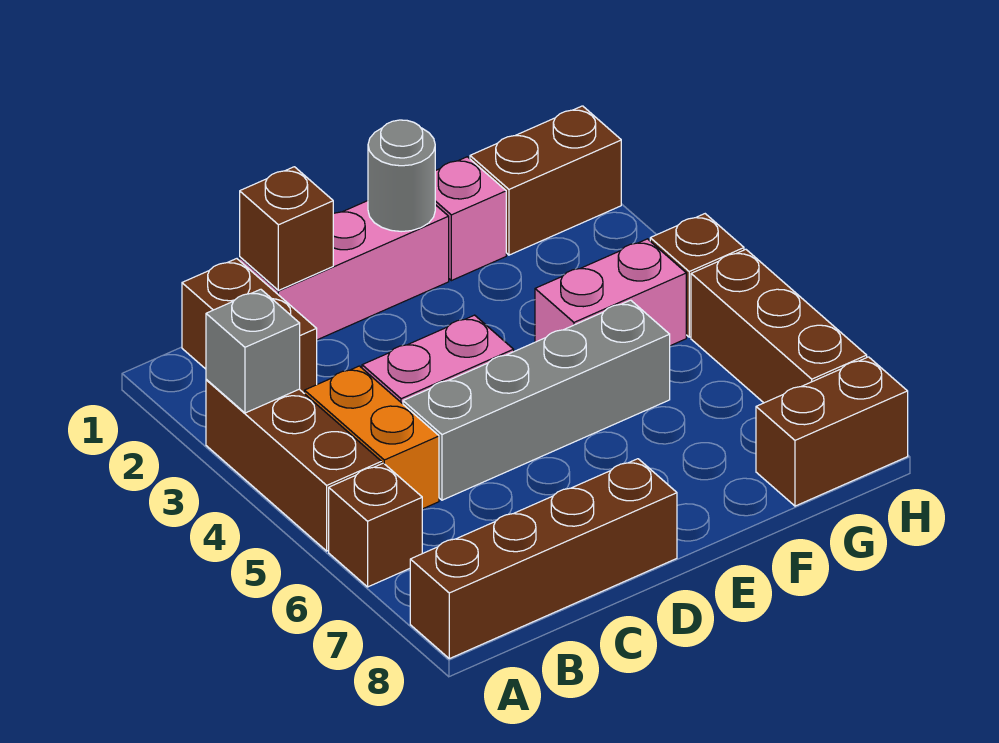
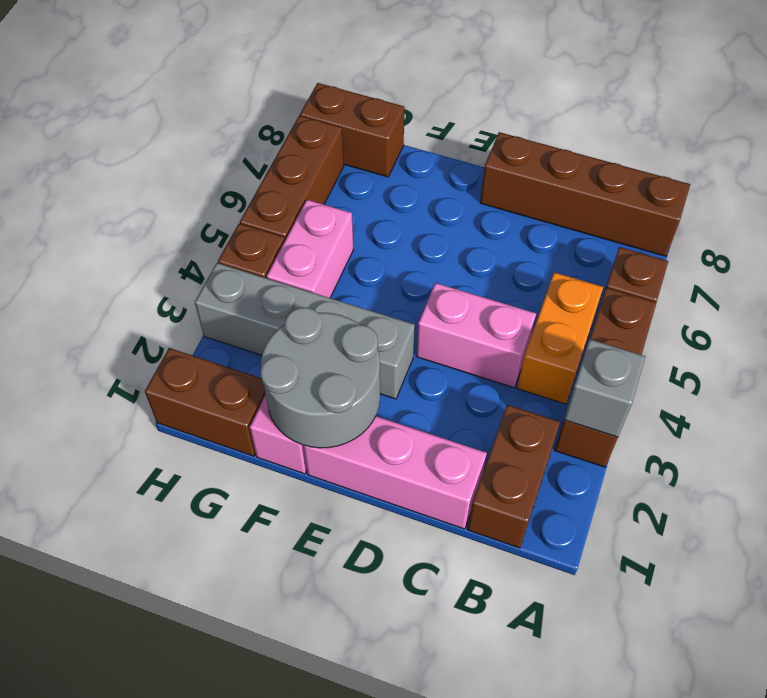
brown 1x1 brick [240,167,333,290] -> none
grey 1x4 brick [403,300,670,500] -> grey 1x4 brick moved to [195,263,415,399]
grey 1x1 round brick [368,120,435,232] -> grey 2x2 round brick [261,307,380,448]
pink 1x2 brick [535,239,686,346] -> pink 1x2 brick turned to [267,200,353,298]

